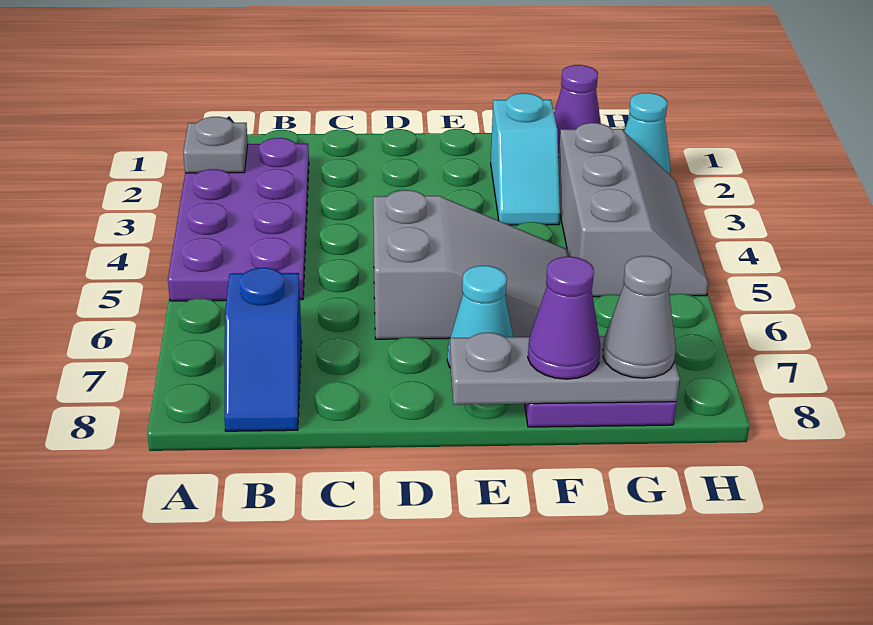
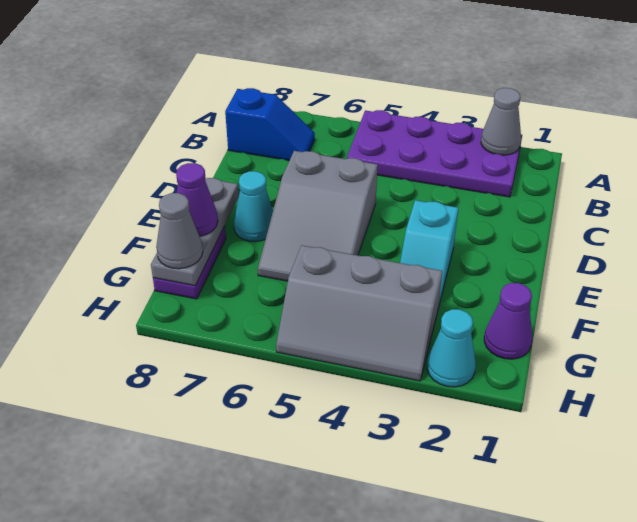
grey 1x1 plate [183,117,248,173] -> grey 1x1 cone [481,88,521,155]
blue 1x2 slope [224,268,302,431] -> blue 1x2 slope turned to [225,88,315,161]
cyan 1x2 slope [491,93,560,225] -> cyan 1x2 slope turned to [400,200,458,307]

